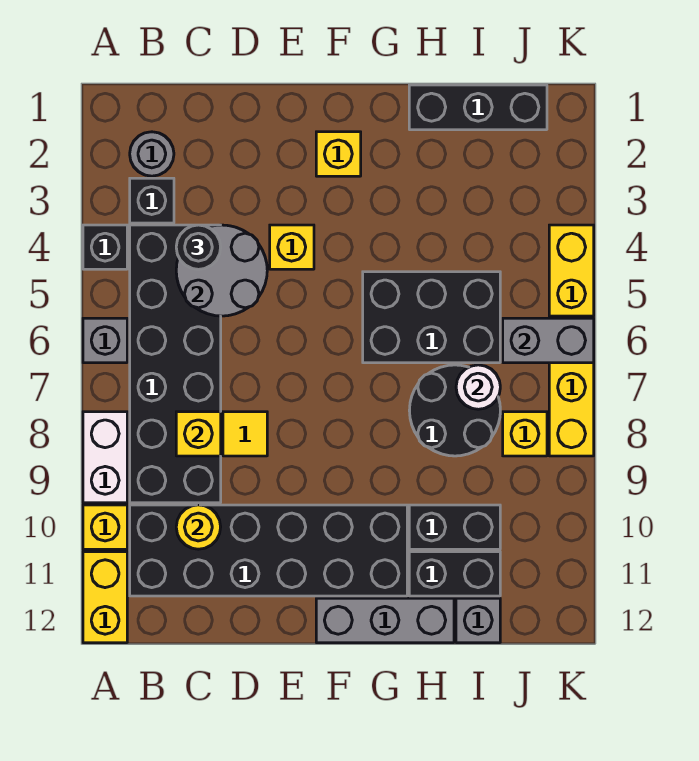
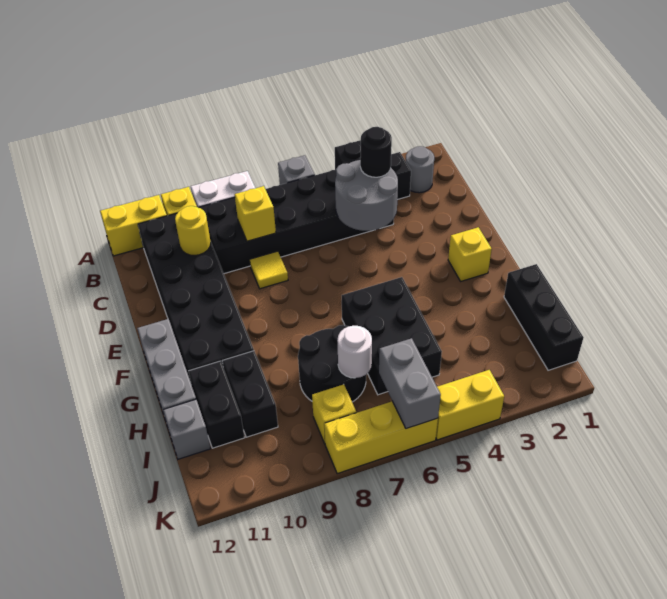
yellow 1x1 brick [270,225,314,269] -> none

